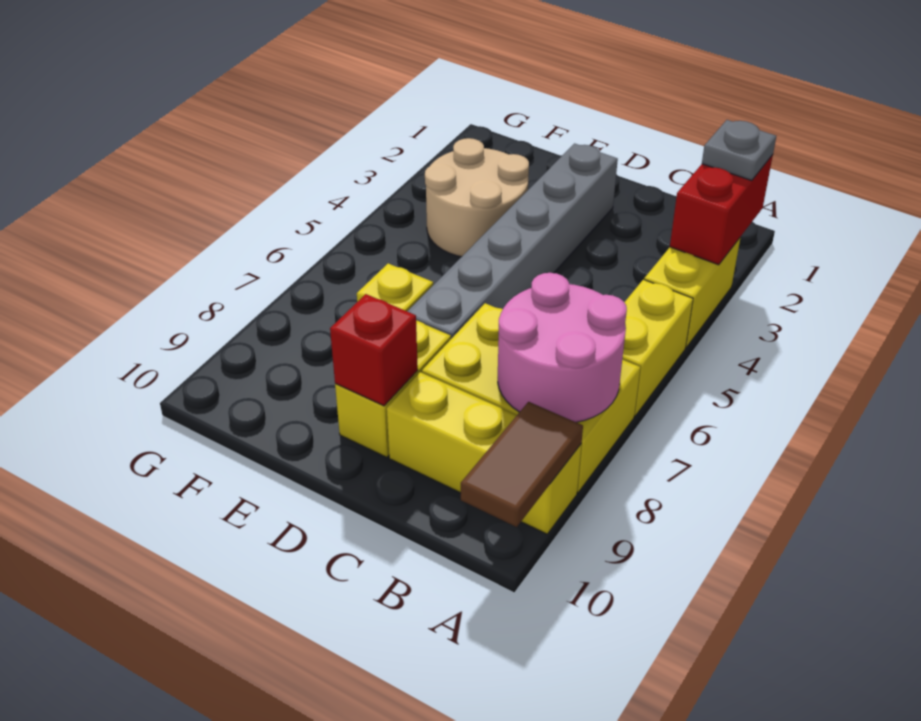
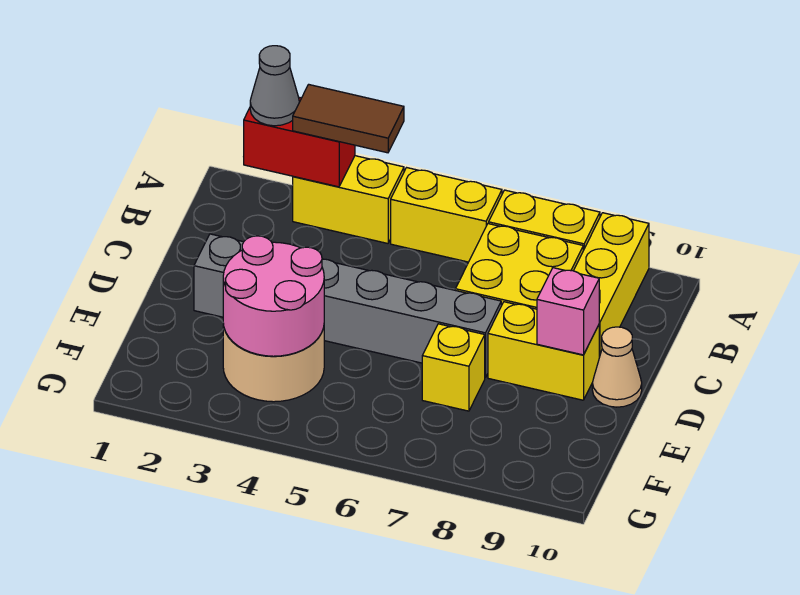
grey 1x1 plate [702,120,776,180] -> grey 1x1 cone [250,46,299,126]
pink 2x2 round brick [498,273,627,422] -> pink 2x2 round brick moved to [223,236,324,356]
brown 1x2 tile [461,402,583,527] -> brown 1x2 tile moved to [293,84,404,153]
red 1x1 brick [330,294,418,406] -> pink 1x1 brick [537,268,599,355]
none -> tan 1x1 cone [592,327,642,407]

